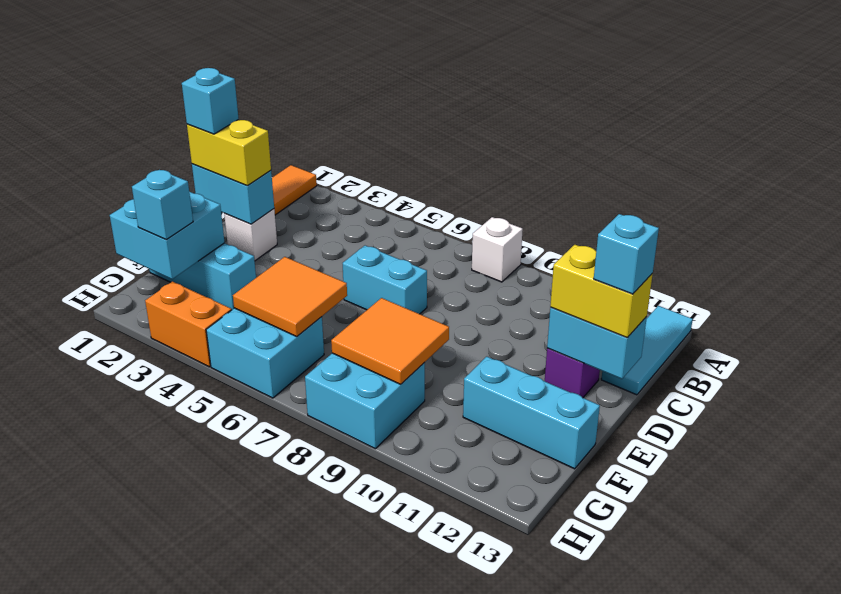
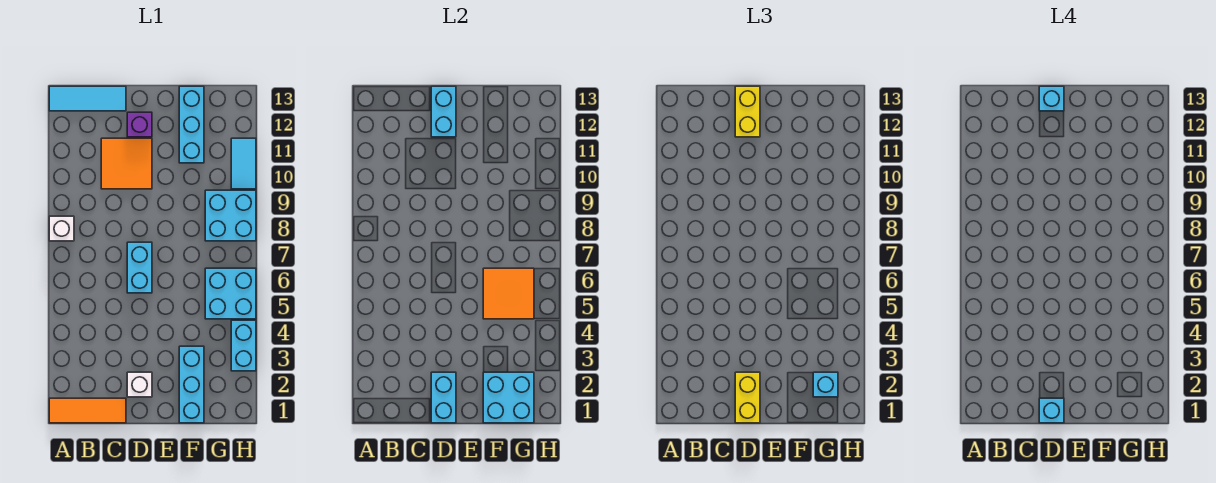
orange 2x2 tile [331,298,449,384] -> orange 2x2 tile moved to [101,138,152,189]
orange 1x2 brick [145,282,231,367] -> cyan 1x2 brick [231,320,256,371]
none -> cyan 1x2 tile [231,138,256,189]

